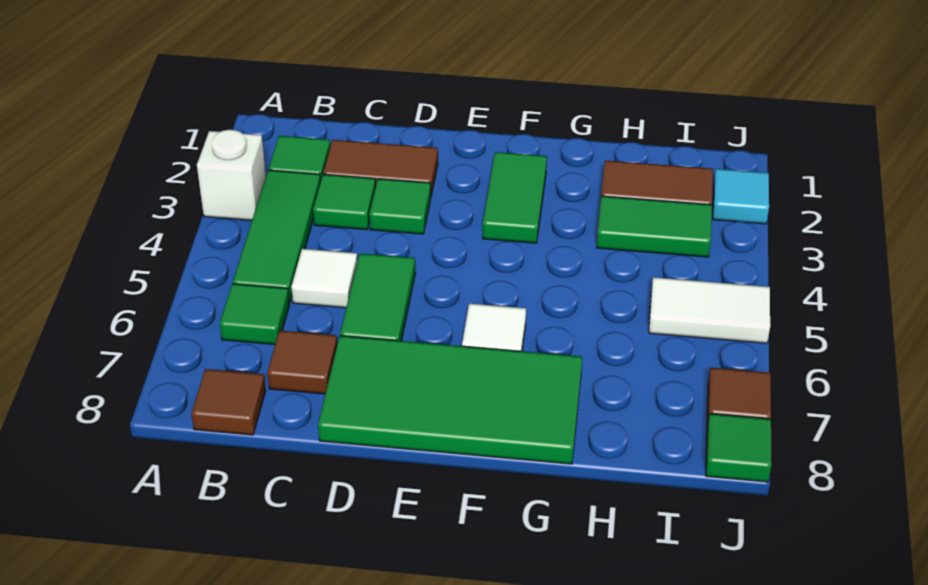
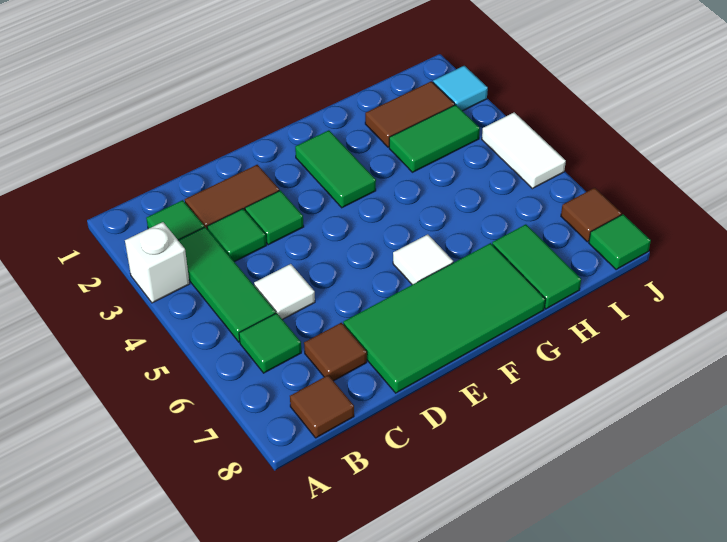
green 1x2 tile [340,253,415,341] -> green 1x2 tile moved to [492,224,581,309]
white 1x2 tile [649,277,770,343] -> white 1x2 tile turned to [482,112,566,189]

